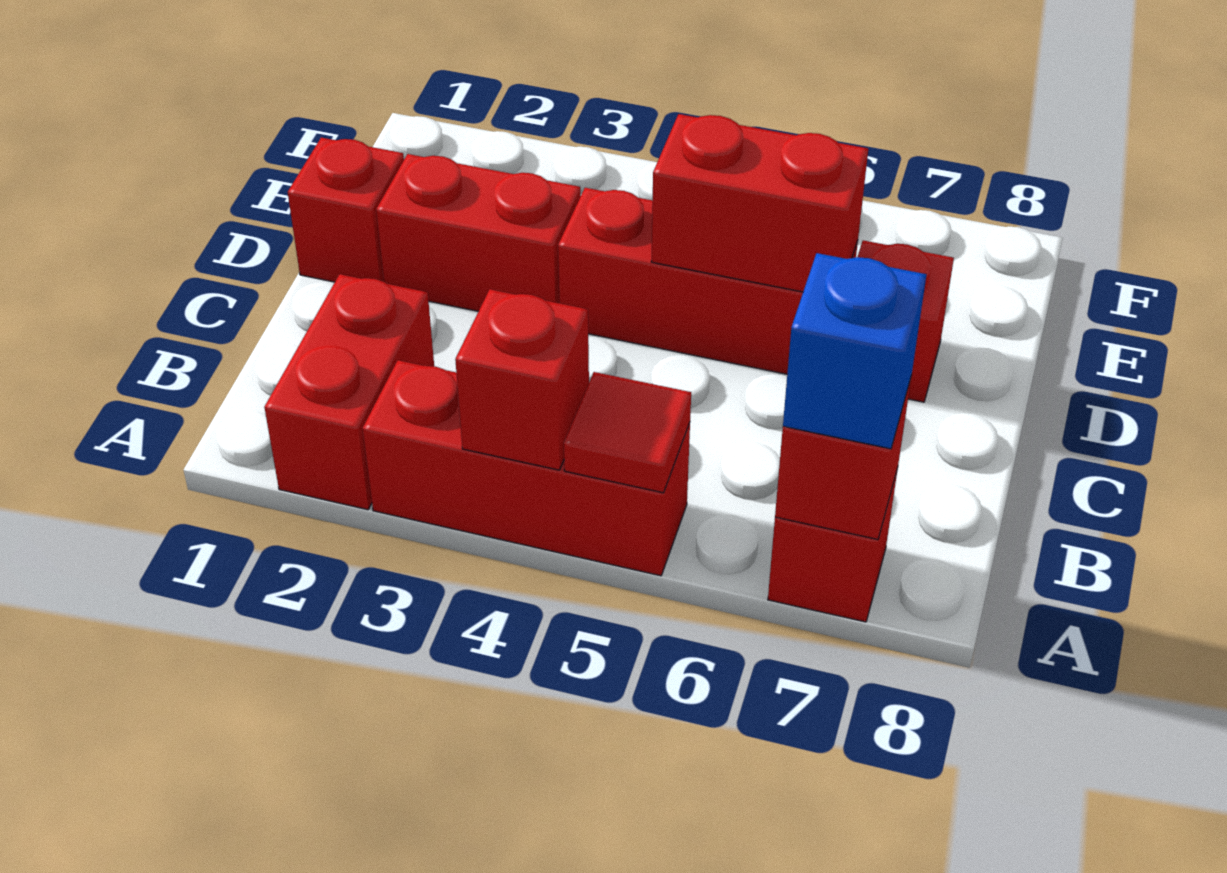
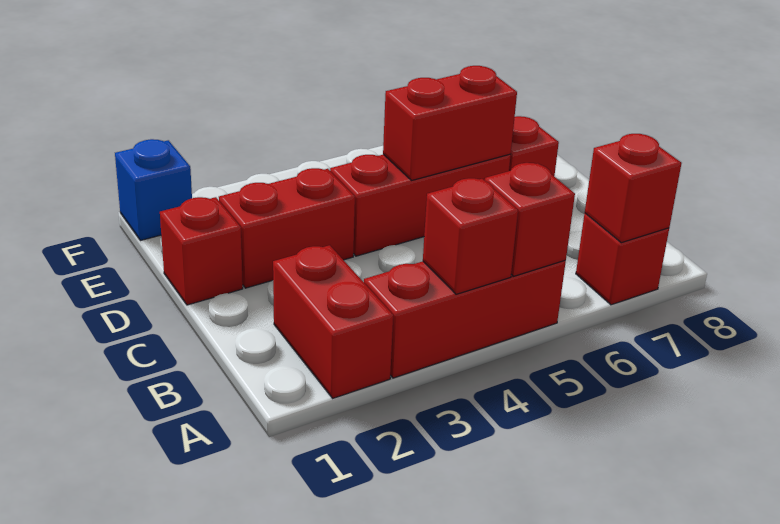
red 1x1 tile [564,372,691,493] -> red 1x1 brick [485,163,575,276]
blue 1x1 brick [783,253,927,449] -> blue 1x1 brick moved to [115,139,192,241]

